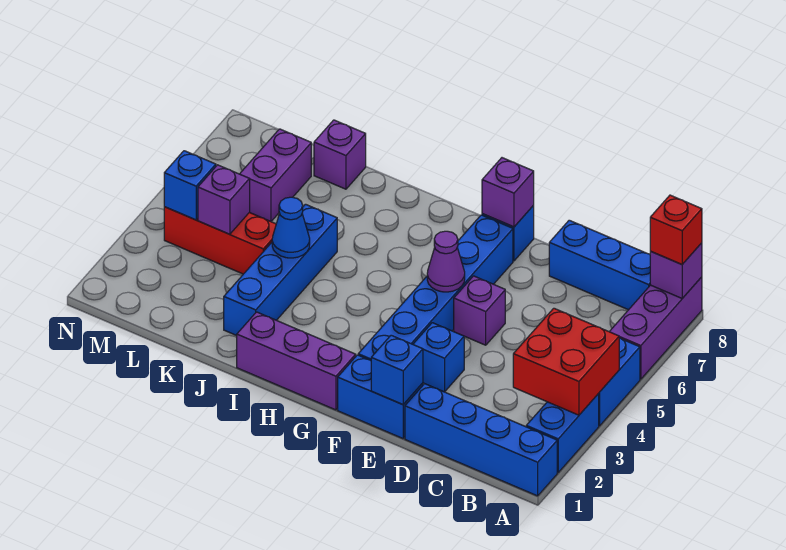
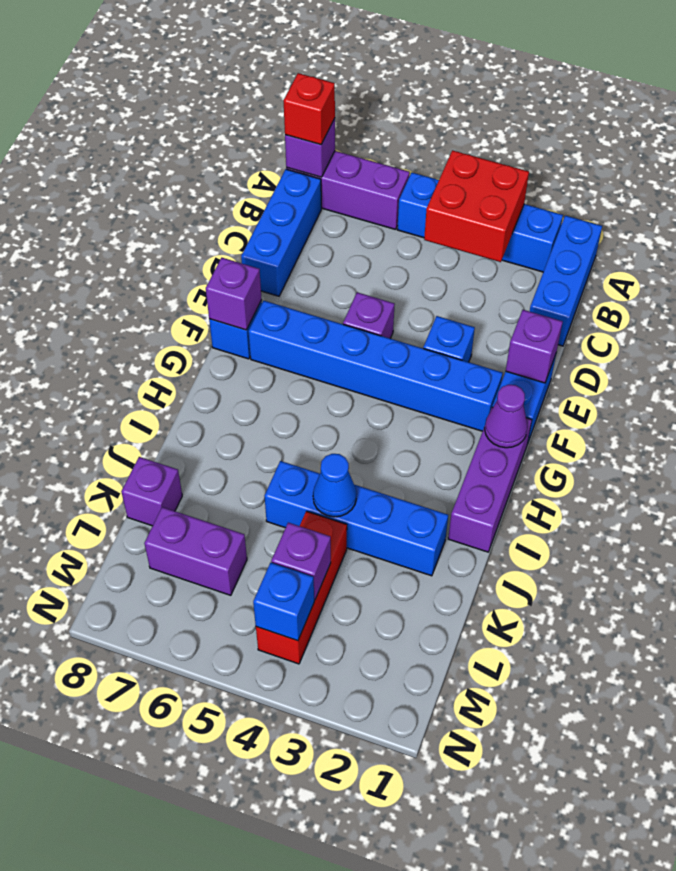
blue 1x4 brick [405,384,557,496] -> blue 1x3 brick [530,215,602,346]
blue 1x1 brick [371,335,423,405] -> purple 1x1 brick [506,310,563,383]
purple 1x1 cone [427,231,465,292] -> purple 1x1 cone moved to [485,385,528,448]

